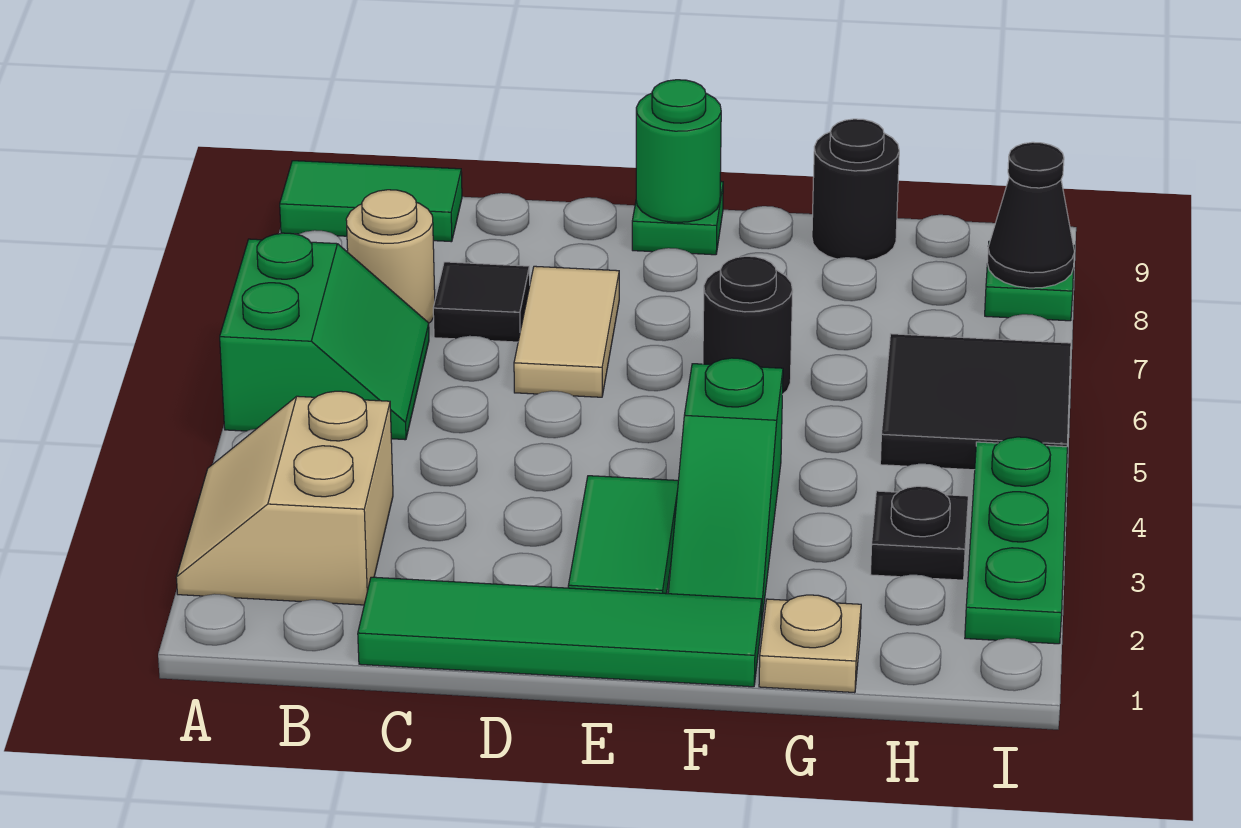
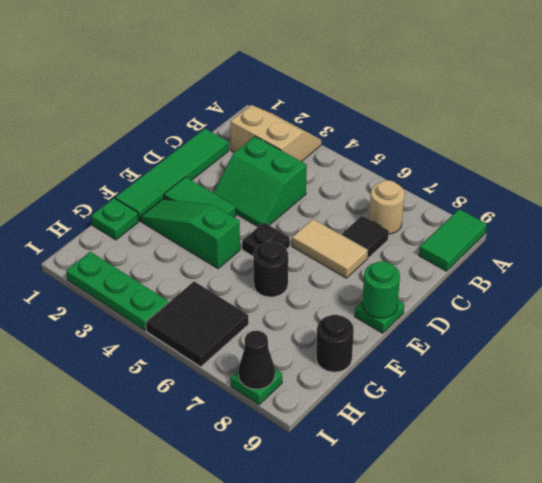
green 2x2 slope [220,233,429,440] -> green 2x2 slope moved to [214,136,307,227]
tan 1x1 plate [759,595,861,693] -> green 1x1 plate [91,198,139,240]
black 1x1 plate [870,486,968,580] -> black 1x1 plate moved to [242,223,290,256]

